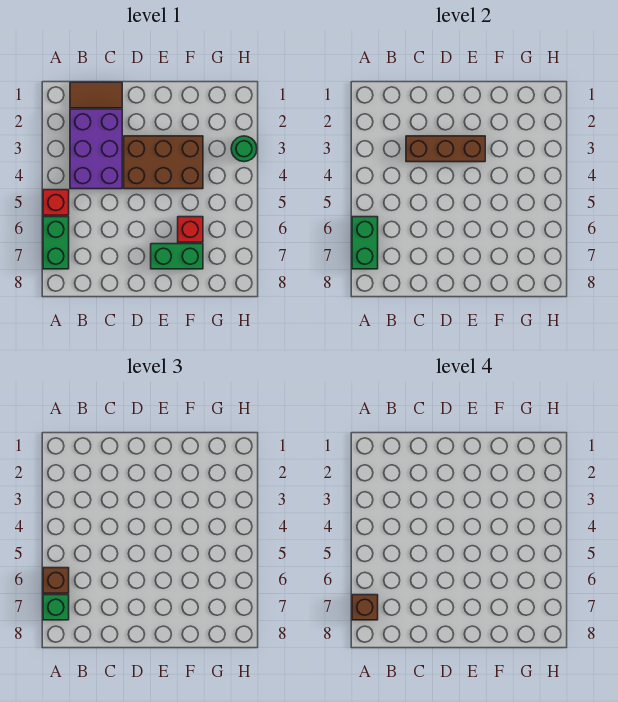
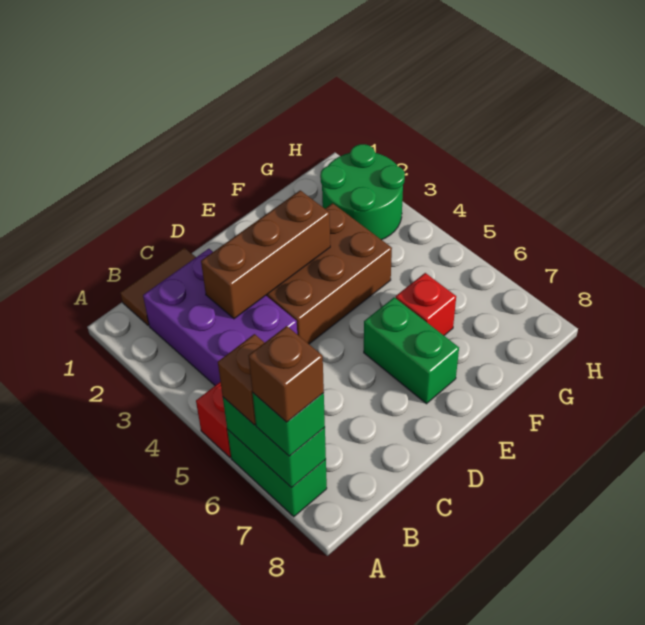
green 1x2 brick [151,244,203,269] -> green 1x2 brick turned to [364,297,459,404]
green 1x1 round brick [231,136,257,162] -> green 2x2 round brick [320,144,405,240]

